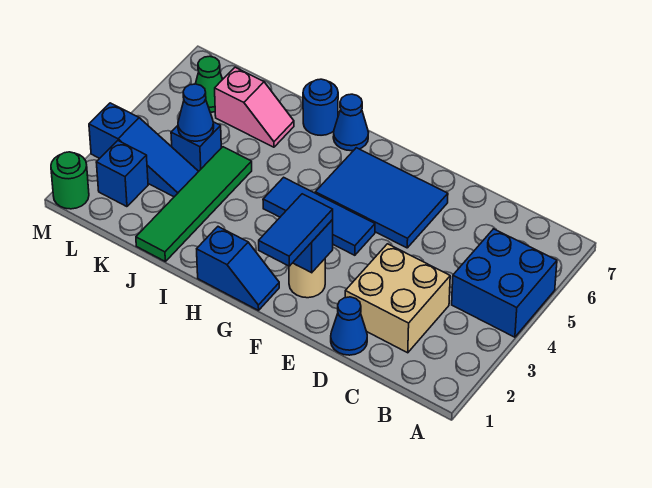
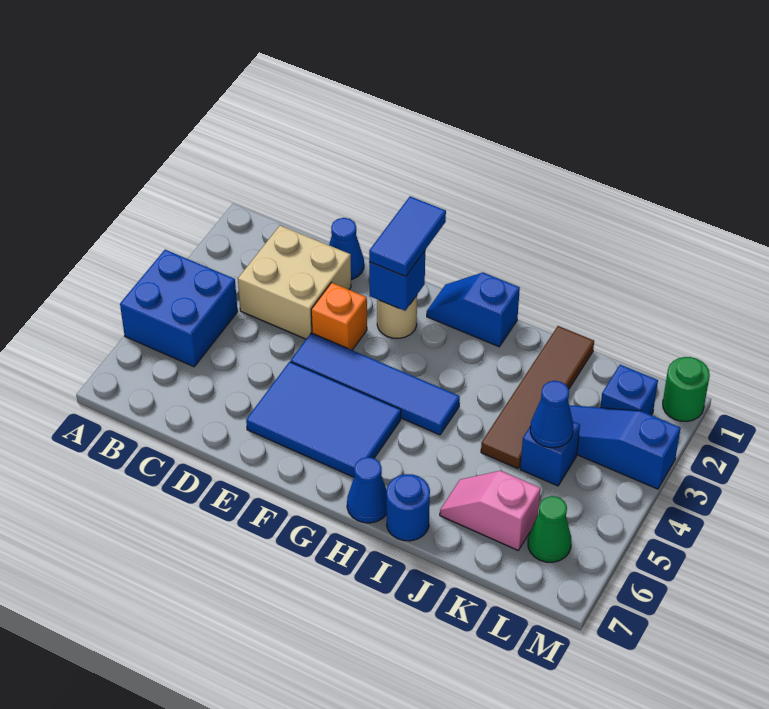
none -> orange 1x1 brick [311,283,367,350]
blue 1x3 tile [263,177,375,255] -> blue 1x4 tile [291,333,460,435]
green 1x4 tile [136,147,252,261] -> brown 1x4 tile [481,326,594,469]

